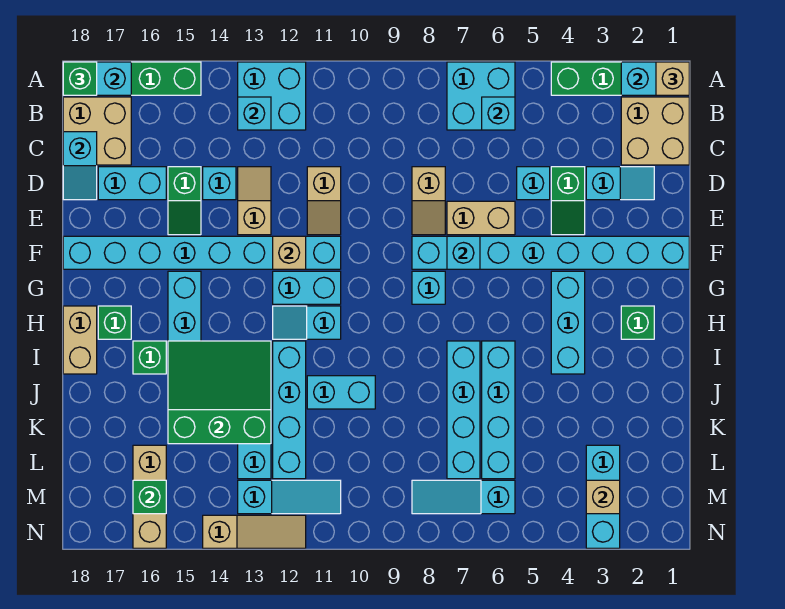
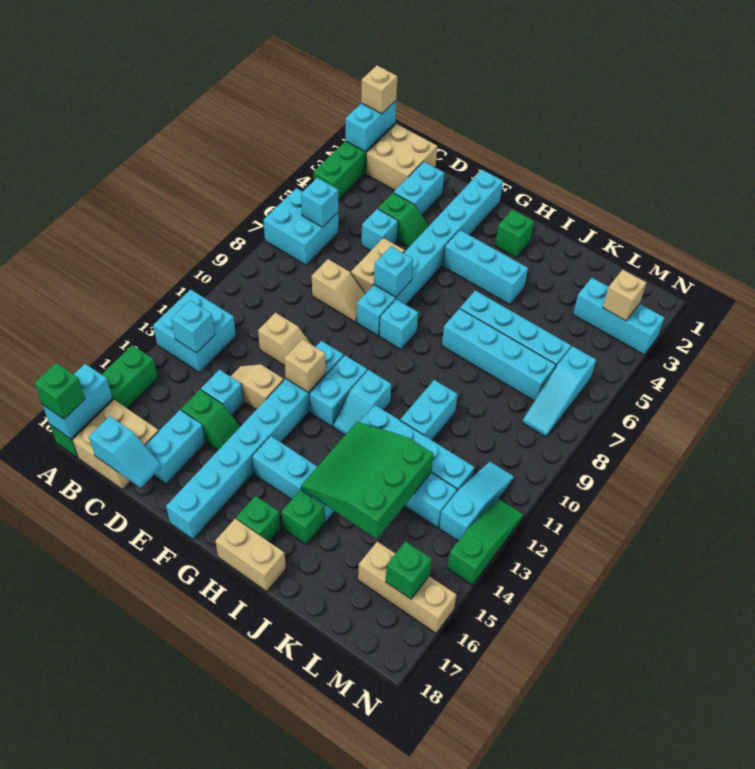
cyan 1x2 slope [586,167,654,200] -> cyan 1x2 brick [394,162,444,215]
tan 1x3 slope [203,515,306,548] -> green 1x3 slope [447,499,524,585]

